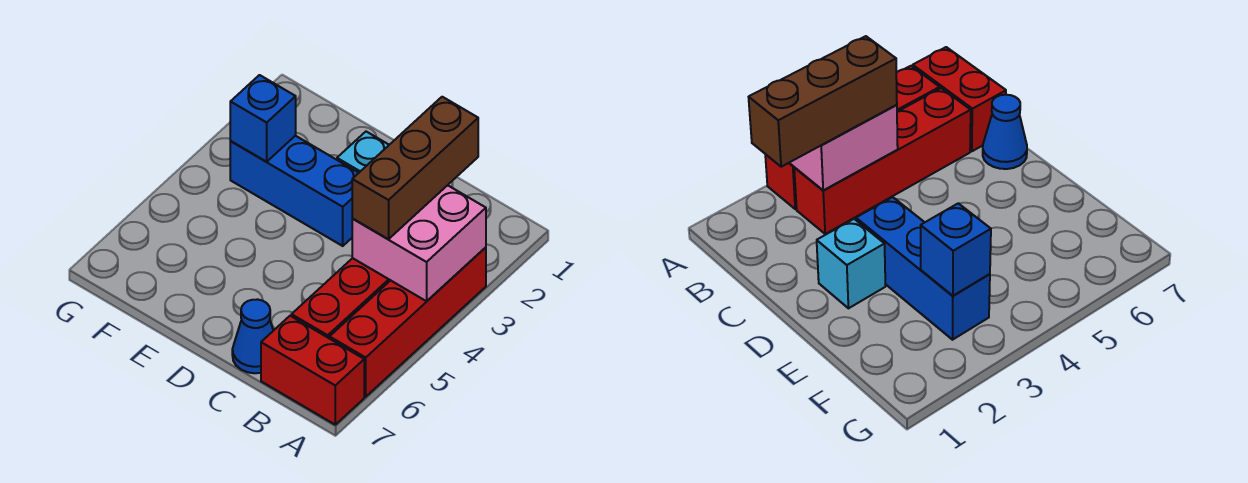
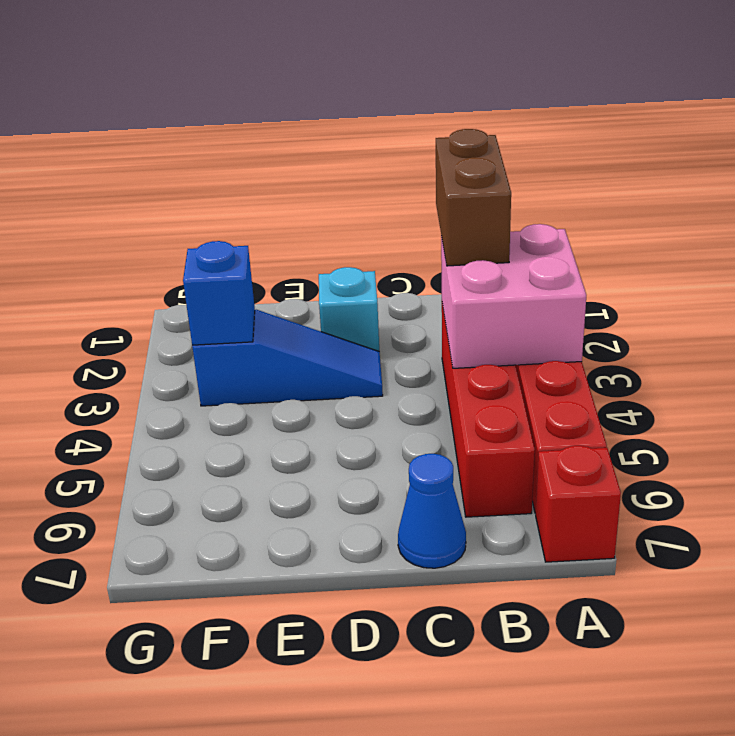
red 1x2 brick [261,316,364,425] -> red 1x1 brick [536,446,621,562]
brown 1x3 brick [352,97,478,239] -> brown 1x2 brick [436,129,511,266]
blue 1x3 brick [230,136,358,246] -> blue 1x3 slope [192,310,383,406]

